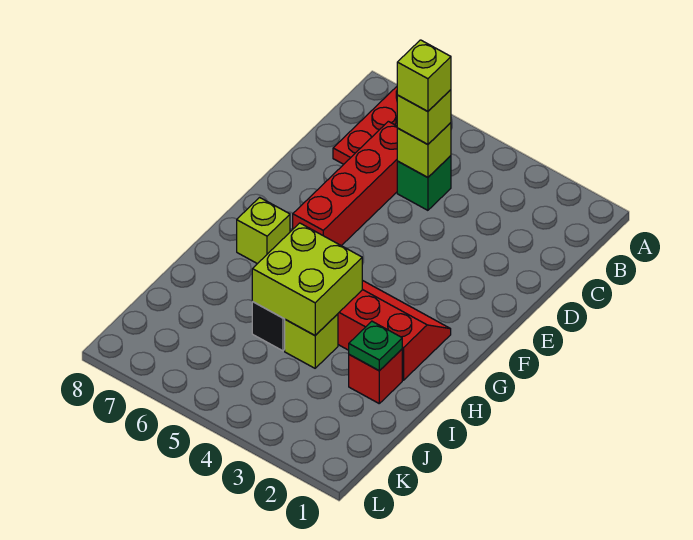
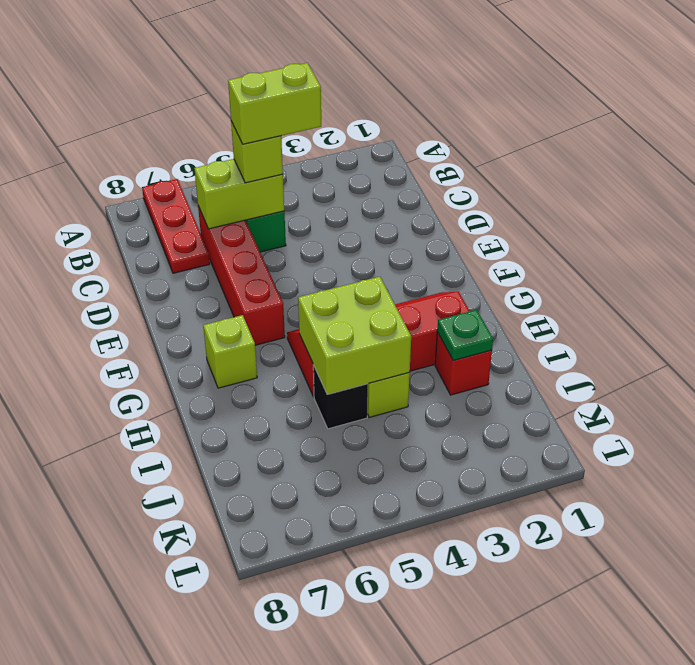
lime 1x1 brick [397,123,451,177] -> lime 1x2 brick [194,159,284,229]
lime 1x1 brick [397,40,451,111] -> lime 1x2 brick [228,63,321,144]

